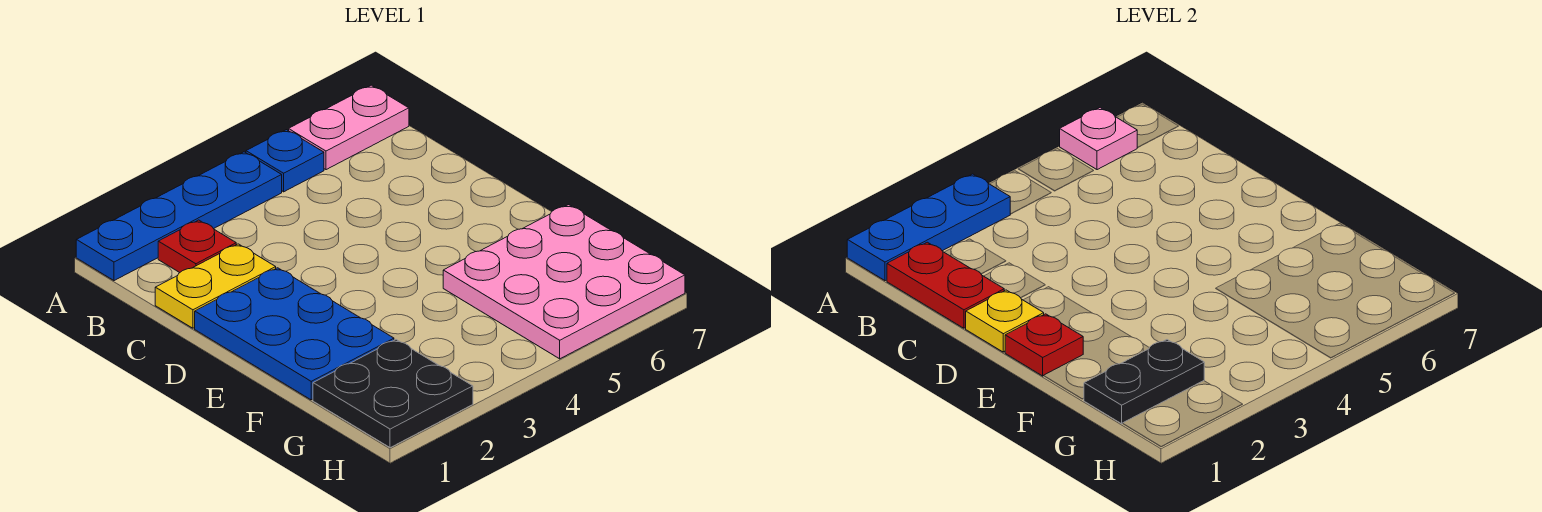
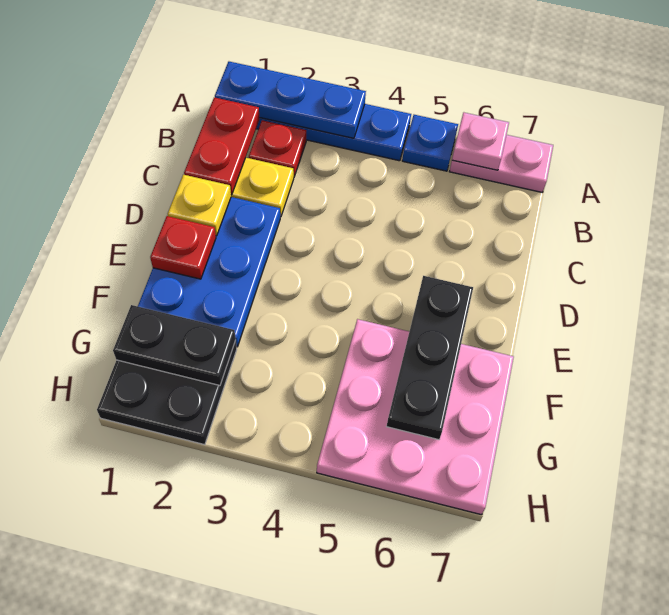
none -> black 1x3 plate [387,276,473,440]

